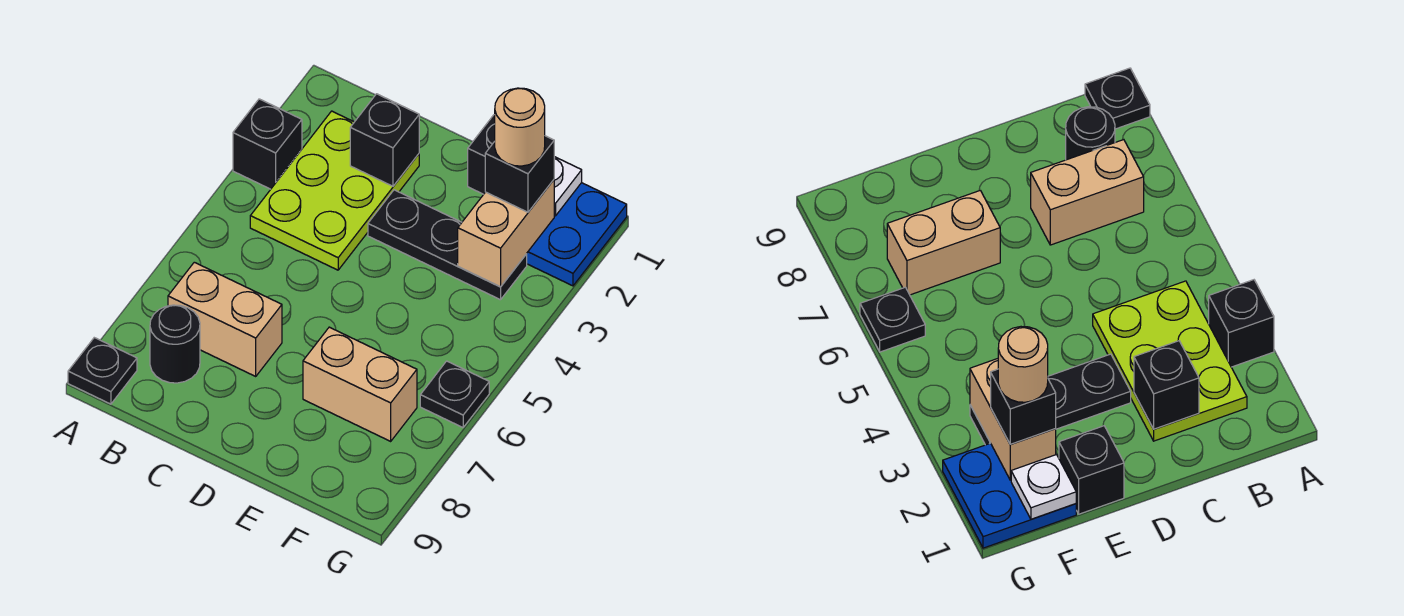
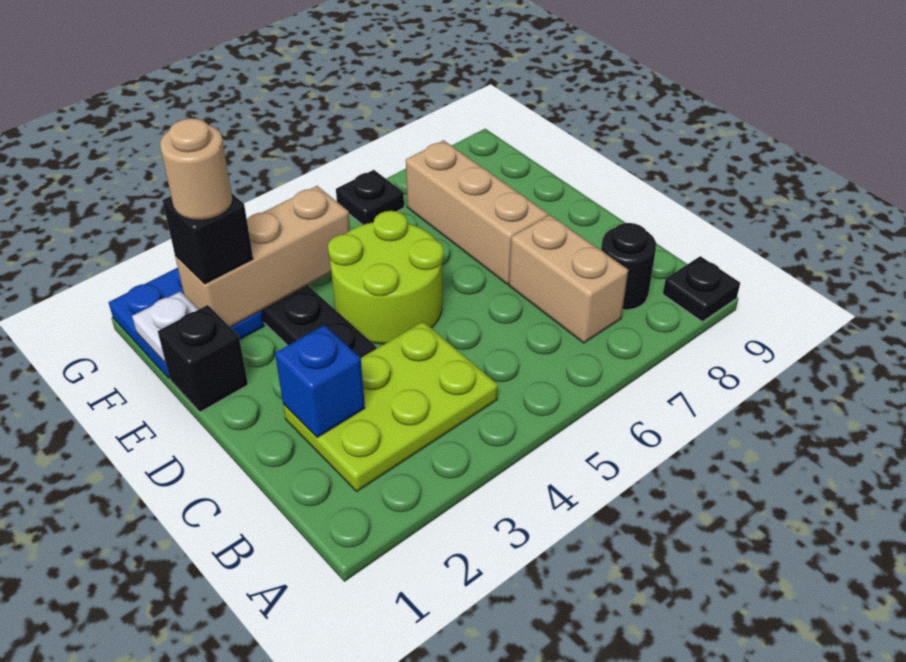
black 1x1 brick [233,99,302,189] -> none
black 1x1 brick [350,94,419,186] -> blue 1x1 brick [275,325,365,437]
none -> lime 2x2 round brick [328,211,443,344]
tan 1x2 brick [303,327,417,441] -> tan 1x3 brick [406,140,548,284]
tan 1x2 brick [458,180,554,287] -> tan 1x3 brick [175,186,350,327]

